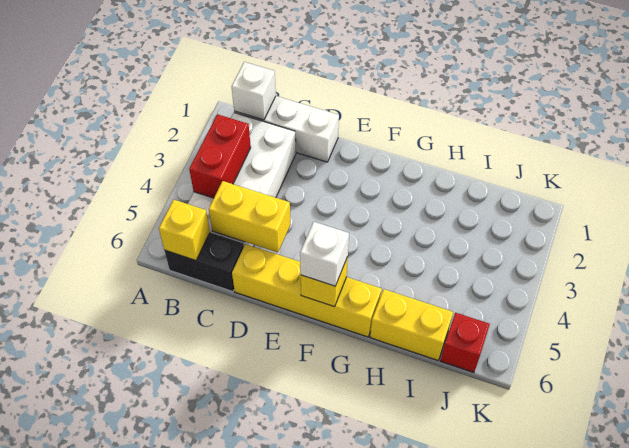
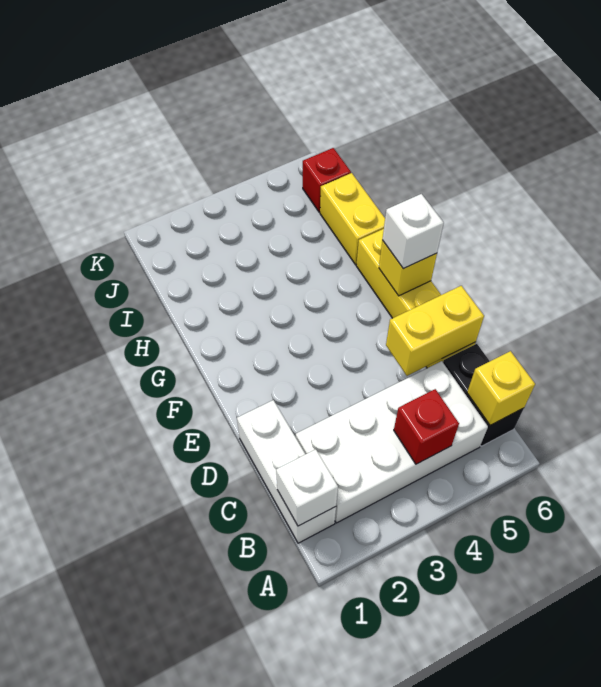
red 1x2 brick [189,114,251,198] -> red 1x1 brick [394,389,459,464]
yellow 1x2 brick [209,181,291,252] -> yellow 1x2 brick turned to [386,286,484,376]

